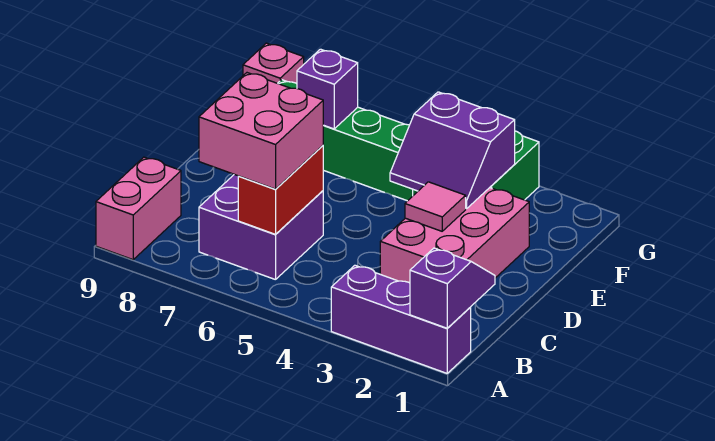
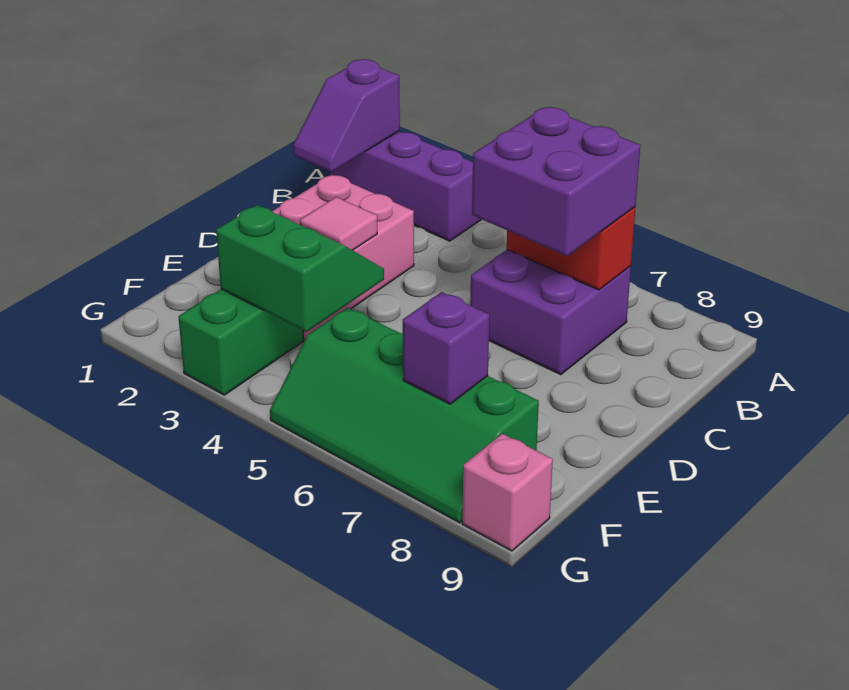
pink 1x2 brick [96,157,181,260] -> none
red 1x2 brick [238,146,323,234] -> red 1x2 brick turned to [507,207,636,290]
pink 2x2 brick [199,73,324,189] -> purple 2x2 brick [472,107,640,256]
purple 2x2 slope [390,92,515,209] -> green 2x2 slope [216,205,384,332]

